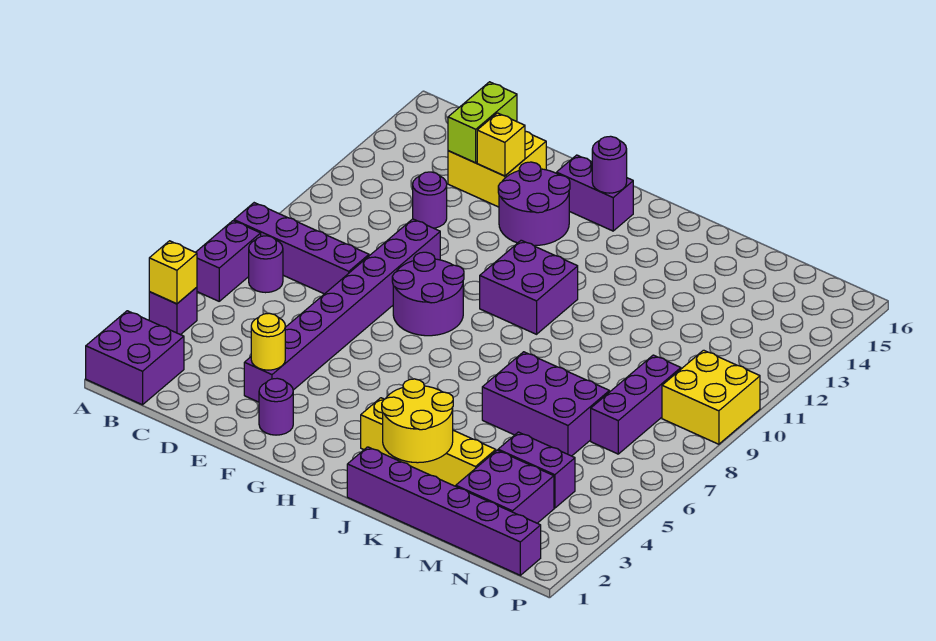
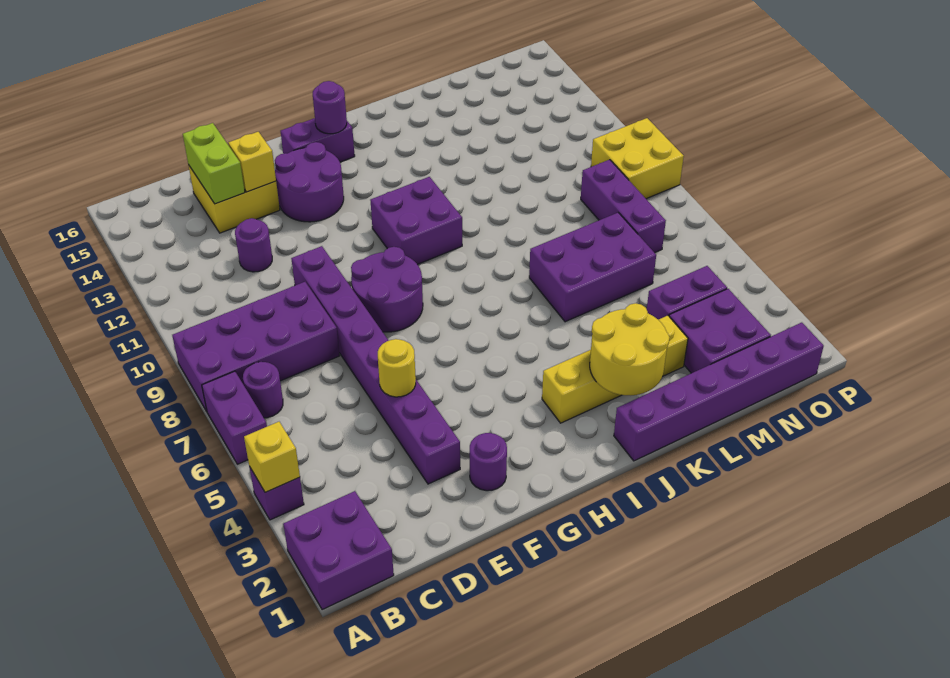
purple 1x4 brick [234,203,369,294] -> purple 2x4 brick [172,282,340,411]
yellow 1x1 round brick [251,313,285,370] -> yellow 1x1 round brick moved to [378,339,416,397]

